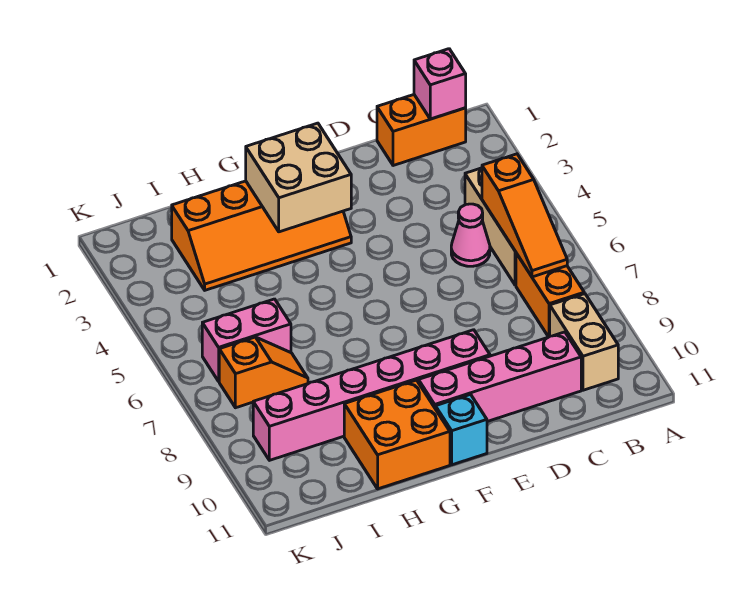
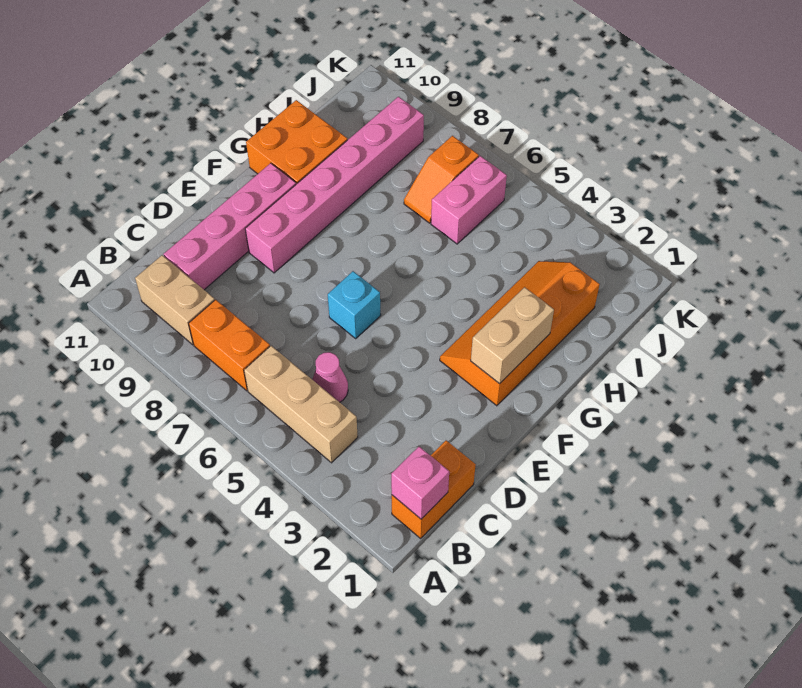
orange 1x3 slope [482,154,567,277] -> none
tan 2x2 brick [246,123,351,232] -> tan 1x2 brick [471,287,554,384]
cyan 1x1 brick [435,394,487,465] -> cyan 1x1 brick moved to [328,271,381,338]

